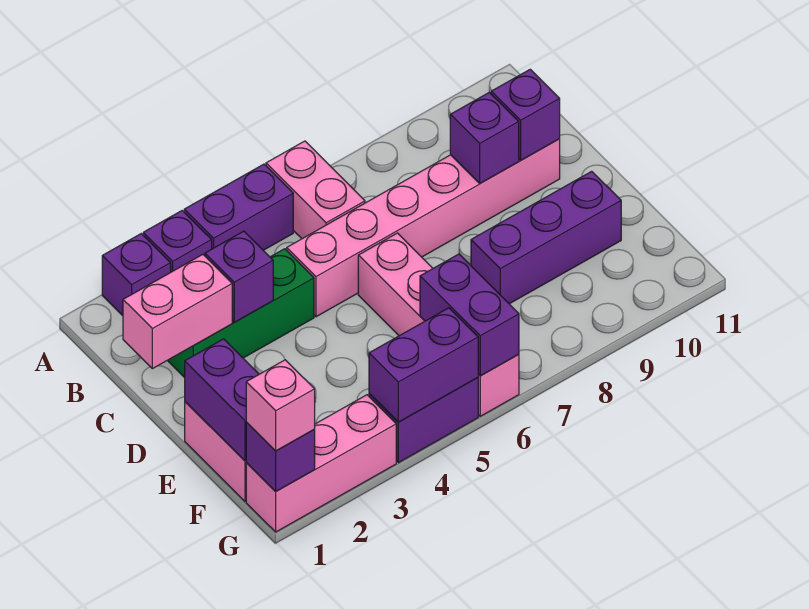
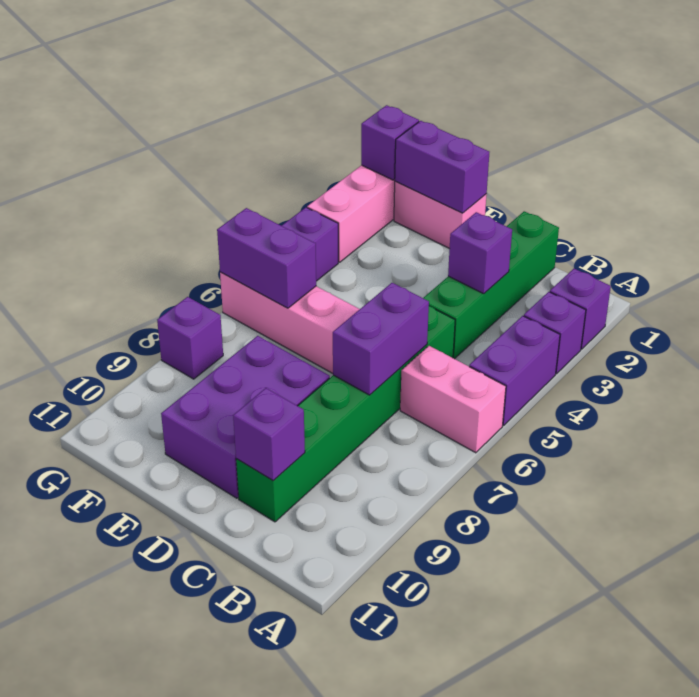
pink 1x2 brick [123,255,232,369] -> none
green 1x3 brick [167,249,314,378] -> green 1x4 brick [423,211,559,359]
pink 1x6 brick [287,139,560,317] -> green 1x6 brick [236,306,455,522]
purple 1x1 brick [450,93,519,183] -> purple 1x1 brick moved to [157,297,223,379]
purple 1x3 brick [471,171,621,304] -> purple 2x3 brick [161,336,330,498]
pink 1x1 brick [246,360,315,451] -> none
purple 1x2 brick [369,308,478,422] -> purple 1x2 brick moved to [333,283,429,395]

